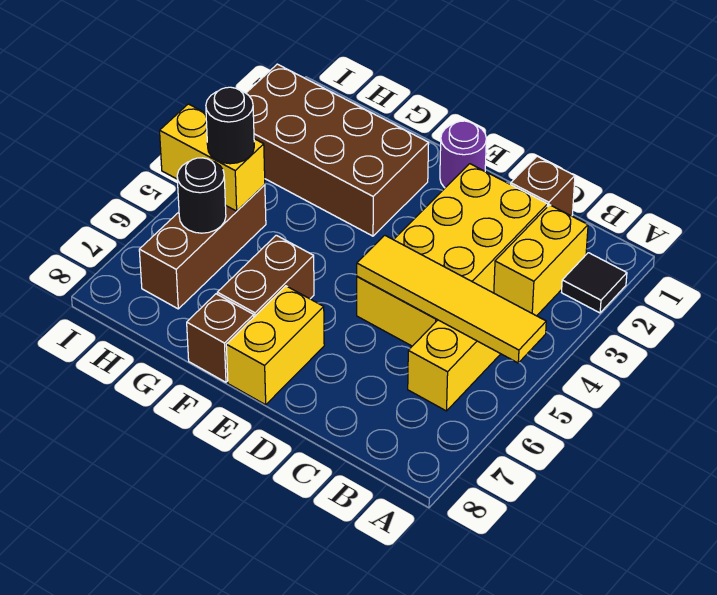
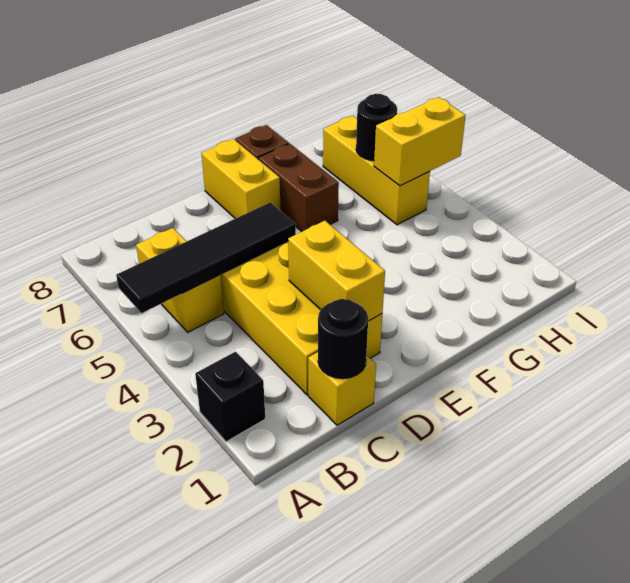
black 1x1 tile [562,253,627,313] -> black 1x1 brick [195,352,265,442]
yellow 1x4 tile [357,235,546,363] -> black 1x4 tile [116,202,296,313]
yellow 1x2 brick [494,205,588,316] -> yellow 1x2 brick moved to [288,221,385,321]
brown 1x1 brick [511,156,575,216] -> yellow 1x1 brick [308,352,376,425]
purple 1x1 round brick [440,121,486,188] -> none
brown 2x4 brick [246,64,429,236] -> none
brown 1x3 brick [139,185,266,309] -> yellow 1x3 brick [323,116,430,225]
black 1x1 round brick [206,87,254,164] -> black 1x1 round brick moved to [318,299,368,379]

